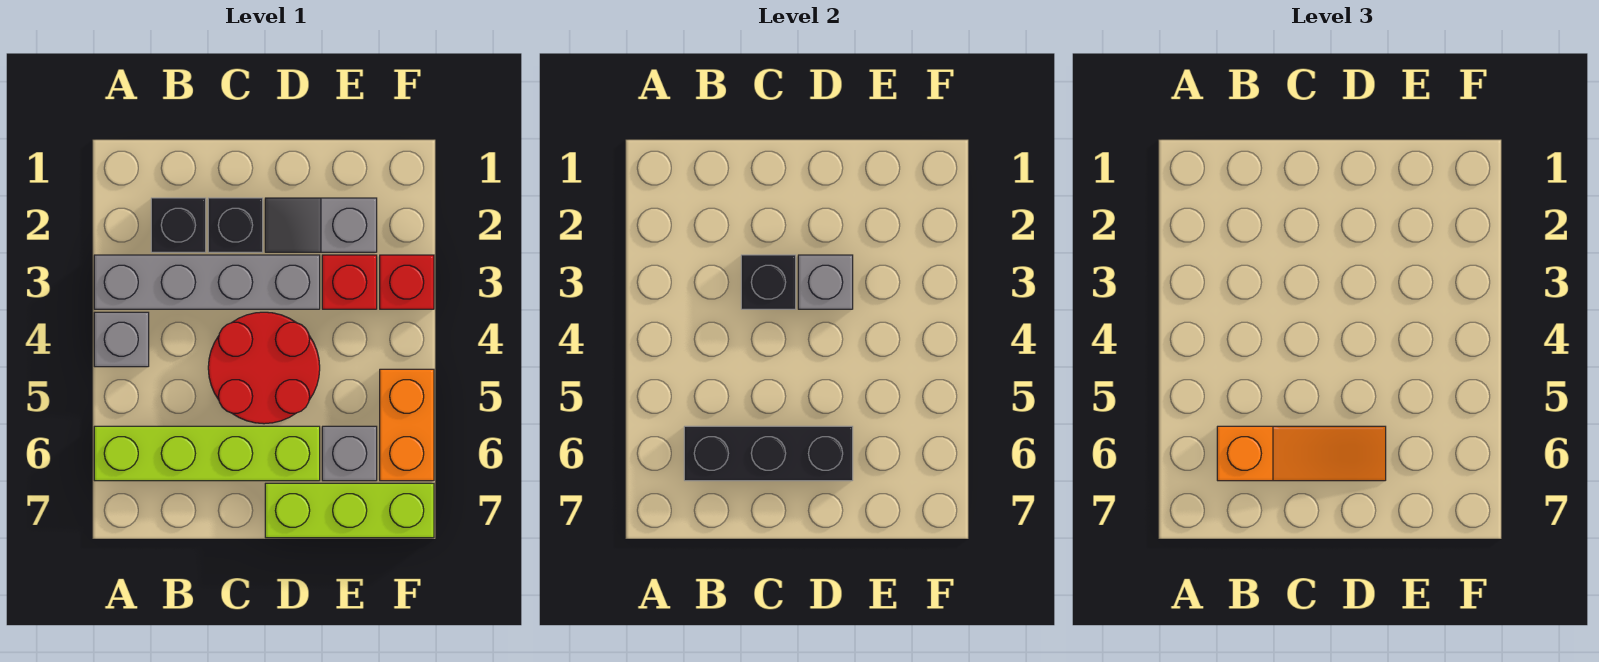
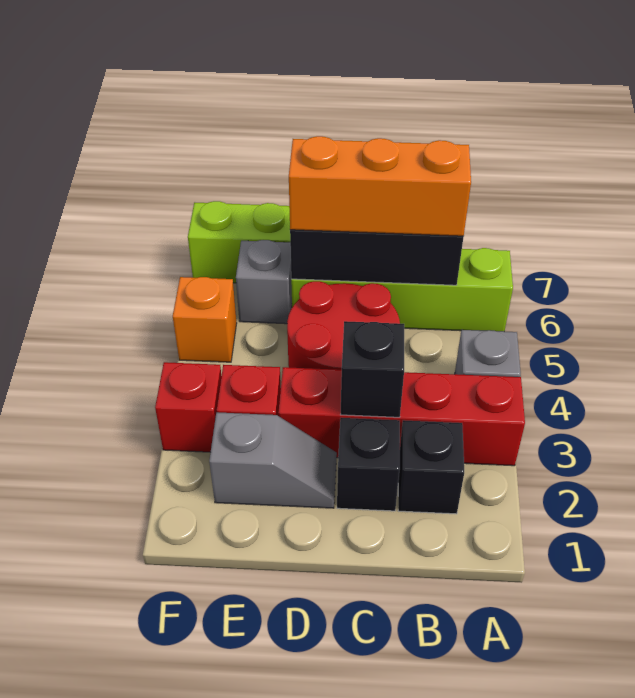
grey 1x4 brick [94,255,320,309] -> red 1x4 brick [278,367,525,466]
orange 1x3 slope [1217,426,1386,481] -> orange 1x3 brick [289,136,471,236]
grey 1x1 brick [798,255,853,309] -> none
orange 1x2 brick [380,369,434,481] -> orange 1x1 brick [173,277,237,362]

